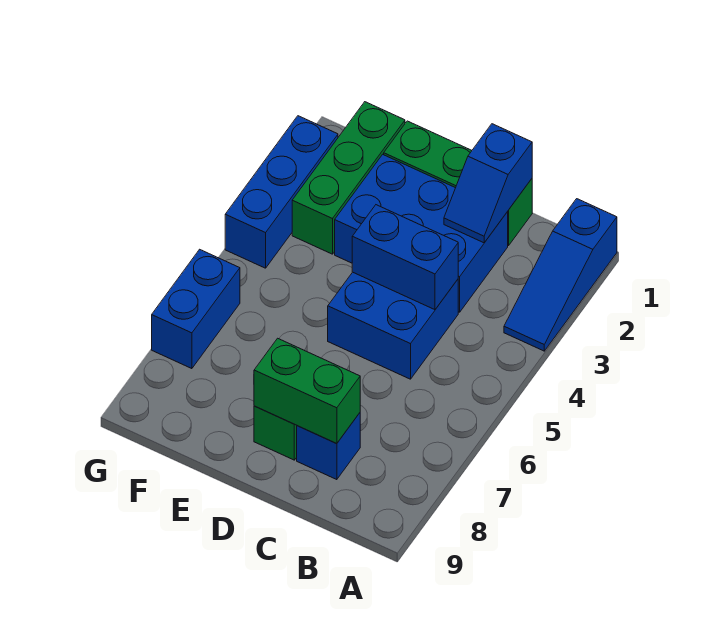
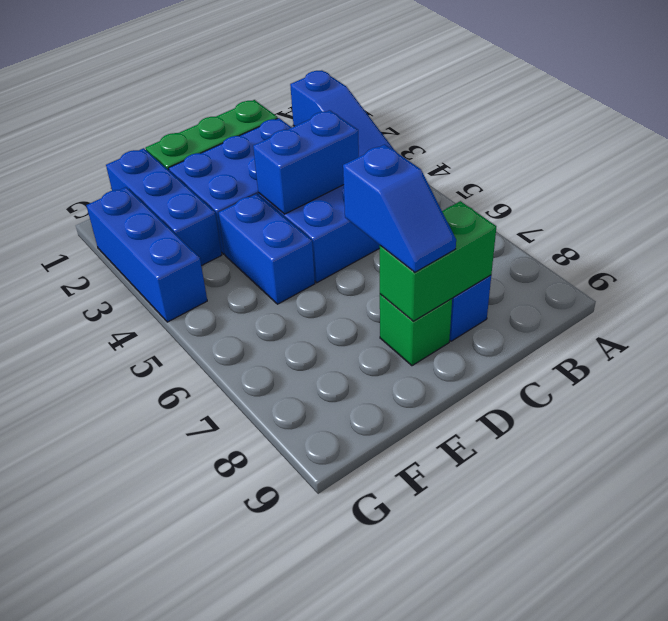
blue 1x2 slope [444,124,532,243] -> blue 1x2 slope moved to [343,144,456,272]
green 1x3 brick [292,102,405,254] -> blue 1x3 brick [106,148,222,266]
blue 1x2 brick [152,249,240,369] -> blue 1x2 brick moved to [219,194,315,304]

